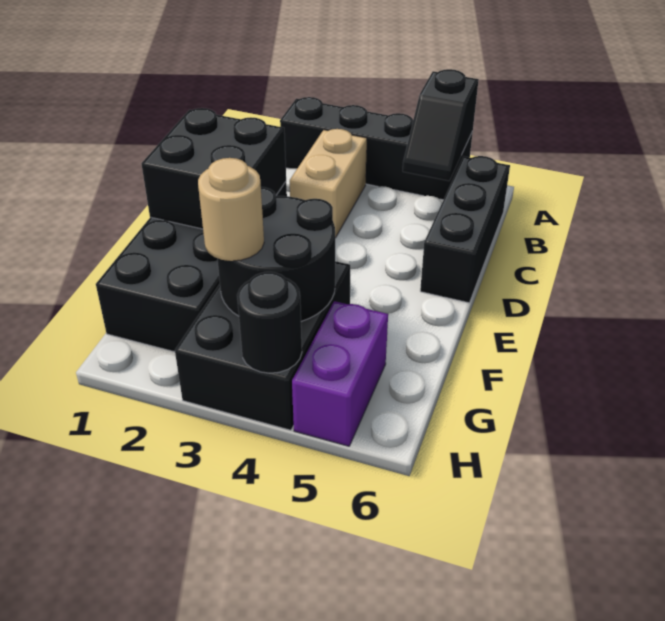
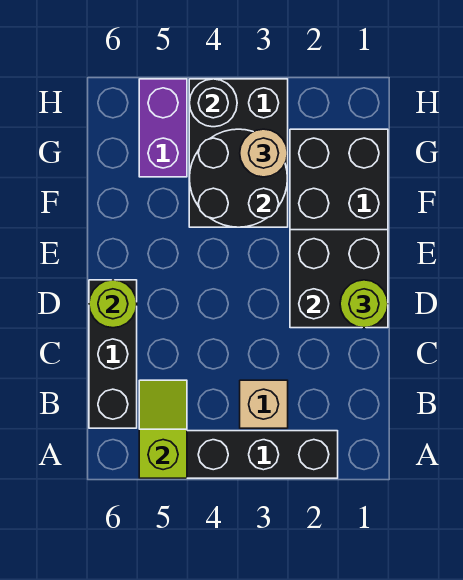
black 1x2 slope [403,69,479,181] -> lime 1x2 slope [139,380,187,478]
tan 1x2 brick [290,129,367,238] -> tan 1x1 brick [240,380,288,428]
none -> lime 1x1 round brick [340,280,388,328]
none -> lime 1x1 round brick [89,280,137,328]

